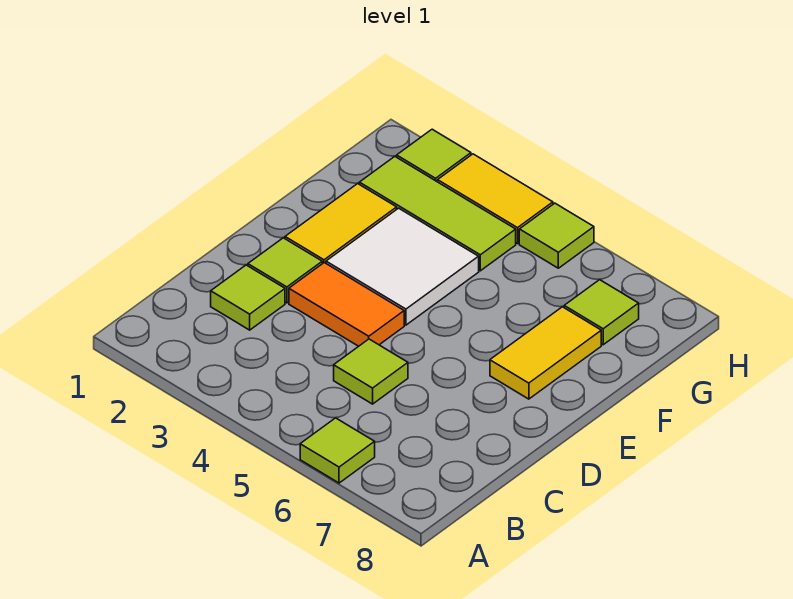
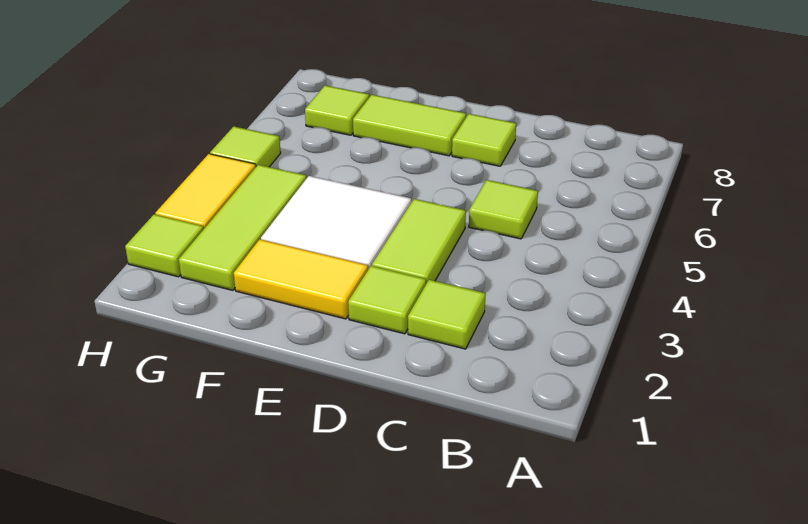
lime 1x1 tile [300,418,375,483] -> lime 1x1 tile moved to [452,114,516,166]
orange 1x2 tile [289,263,404,346] -> lime 1x2 tile [372,199,466,284]
yellow 1x2 tile [490,307,601,399] -> lime 1x2 tile [353,95,466,156]

